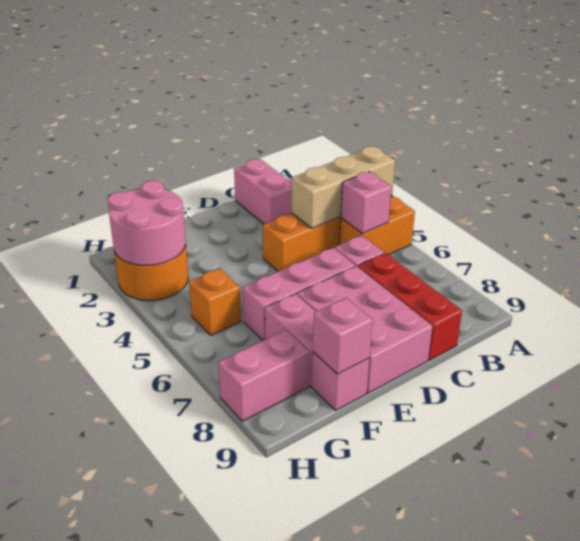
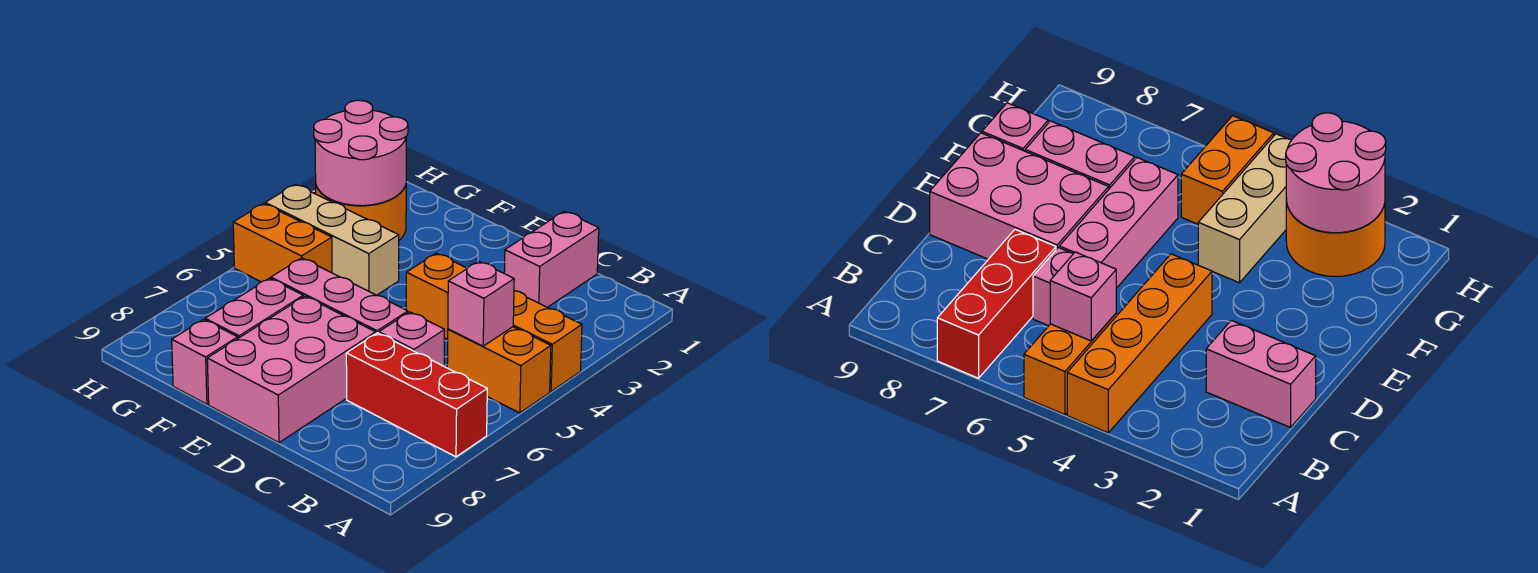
tan 1x3 brick [292,146,395,228] -> tan 1x3 brick moved to [265,184,399,295]
red 1x3 brick [358,253,462,360] -> red 1x3 brick turned to [346,333,487,457]
pink 1x1 brick [313,298,372,374] -> none
orange 1x1 brick [189,269,241,335] -> orange 1x2 brick [233,204,332,282]
pink 1x2 brick [218,330,310,421] -> none

